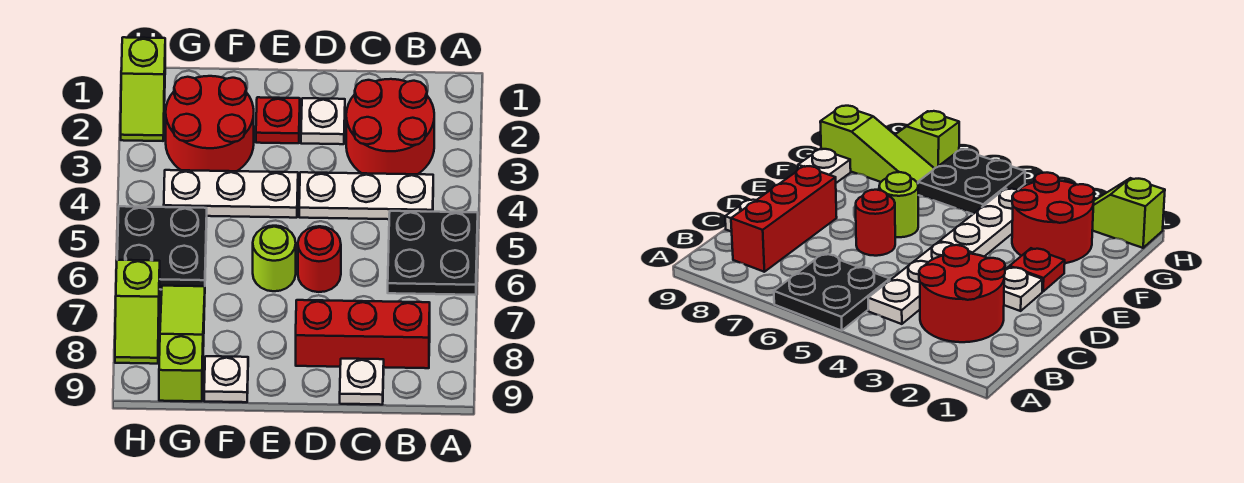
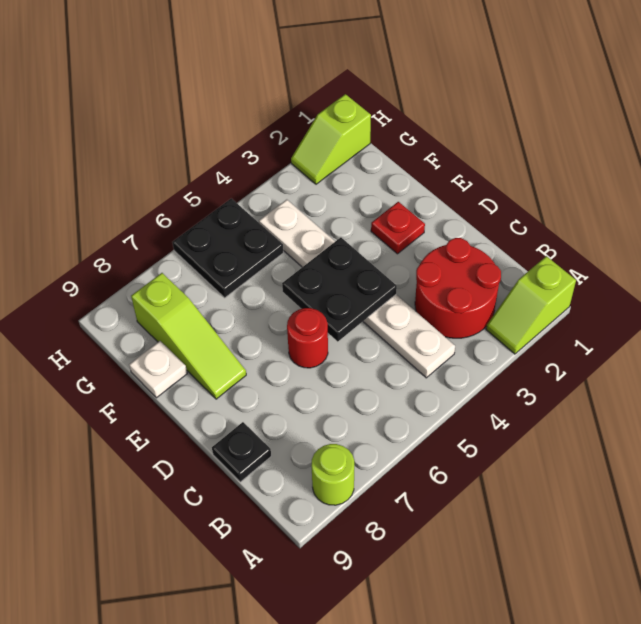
black 2x2 plate [388,211,478,295] -> black 2x2 plate moved to [282,238,397,341]
red 1x3 brick [296,300,430,368] -> none
white 1x1 plate [340,359,384,405] -> black 1x1 plate [212,422,271,482]
white 1x1 plate [301,98,345,144] -> none
lime 1x1 round brick [253,226,296,291] -> lime 1x1 round brick moved to [311,444,354,505]
red 2x2 round brick [166,76,254,171] -> none
lime 1x3 slope [159,286,205,401] -> lime 1x3 slope turned to [131,273,246,399]
lime 1x2 slope [115,260,160,364] -> lime 1x2 slope moved to [486,256,576,354]

